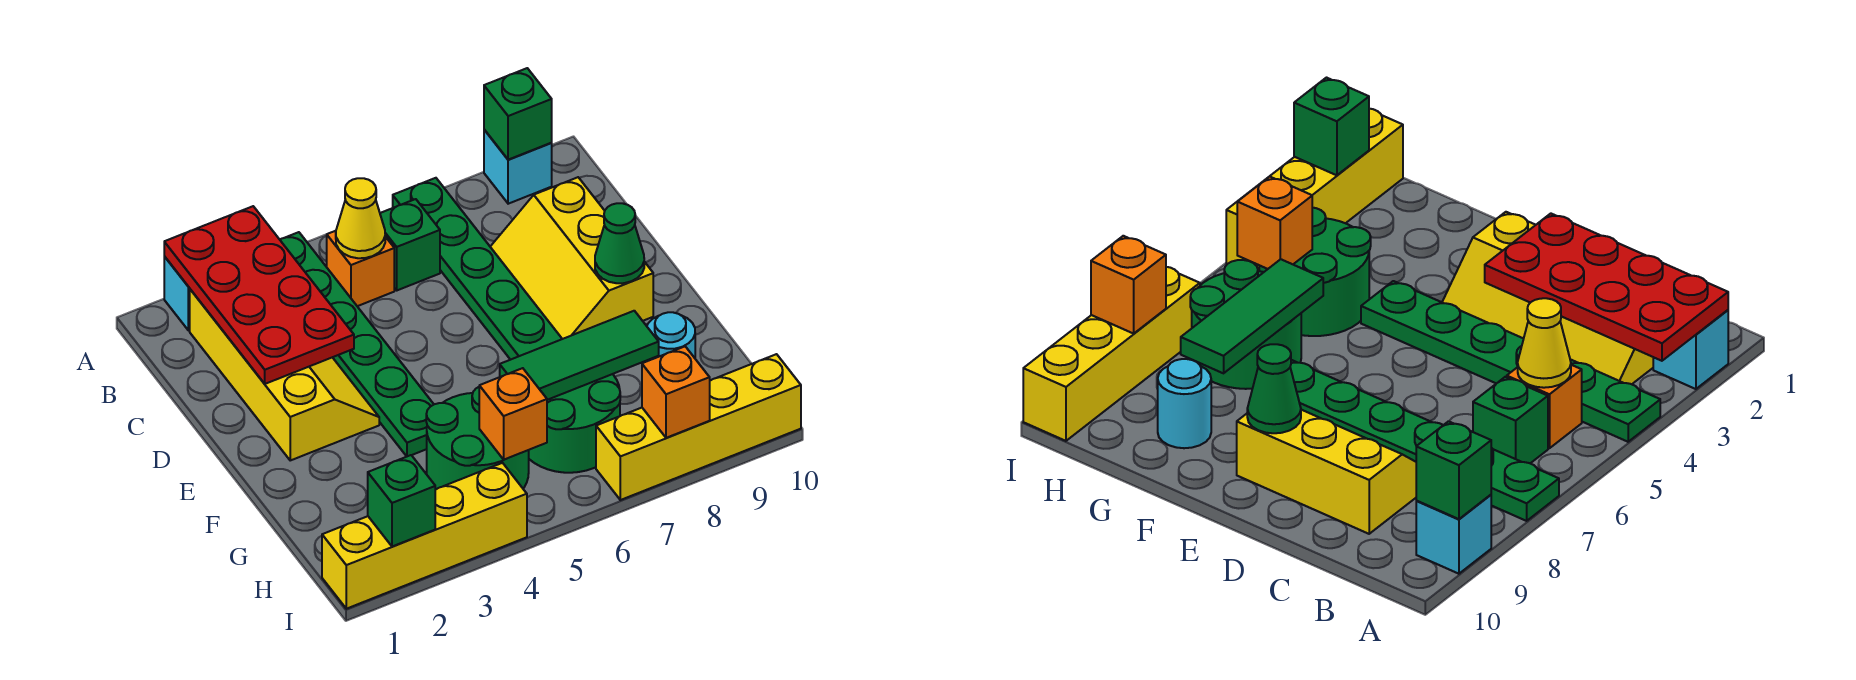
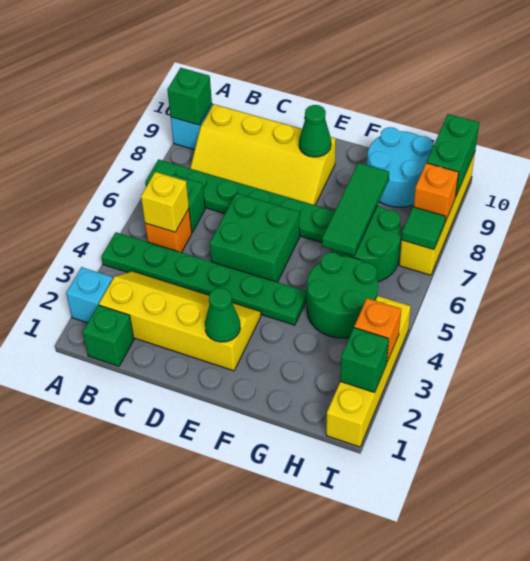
red 2x4 plate [164,206,354,384] -> none
none -> green 1x1 brick [83,305,134,366]
yellow 1x1 cone [336,178,385,258] -> yellow 1x1 brick [141,172,189,232]
yellow 2x3 slope [490,177,653,339] -> yellow 2x4 slope [190,104,336,205]
none -> green 2x2 brick [210,193,300,282]
none -> green 1x1 cone [205,288,240,342]
cyan 1x1 round brick [646,312,695,362] -> cyan 2x2 round brick [367,127,433,207]
orange 1x1 brick [479,368,547,460] -> orange 1x1 brick moved to [354,298,401,362]
none -> green 1x1 tile [402,207,445,250]
none -> green 1x2 brick [427,114,479,198]

